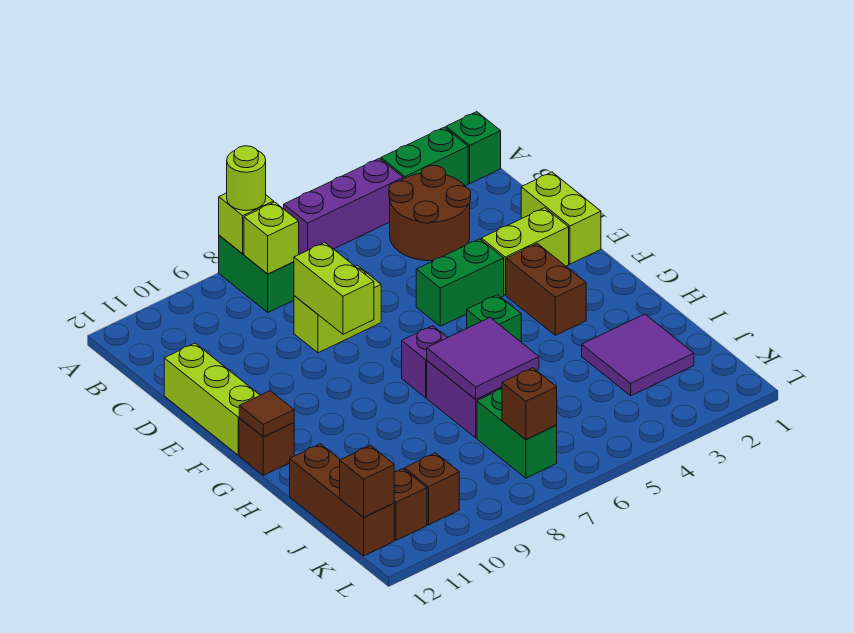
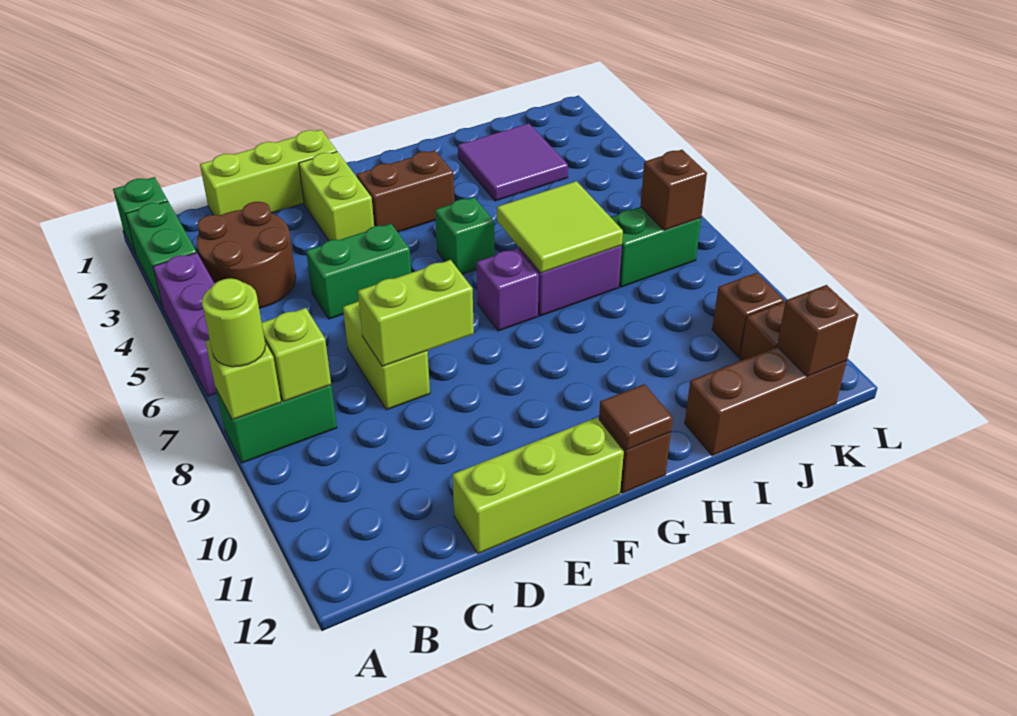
lime 1x2 brick [521,172,601,264] -> lime 1x3 brick [200,130,337,216]
green 1x2 brick [416,239,504,326] -> green 1x2 brick turned to [306,224,411,319]
purple 2x2 tile [427,318,539,399] -> lime 2x2 tile [497,181,623,273]

